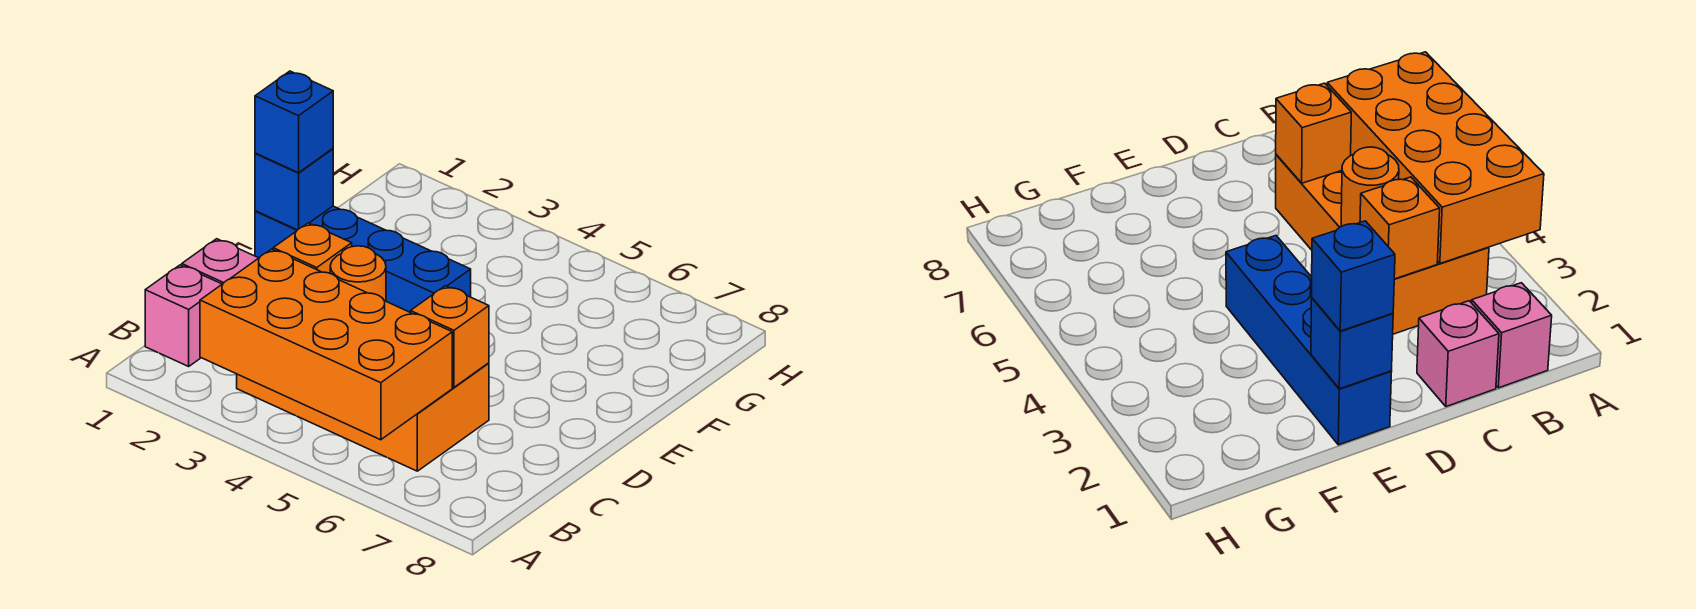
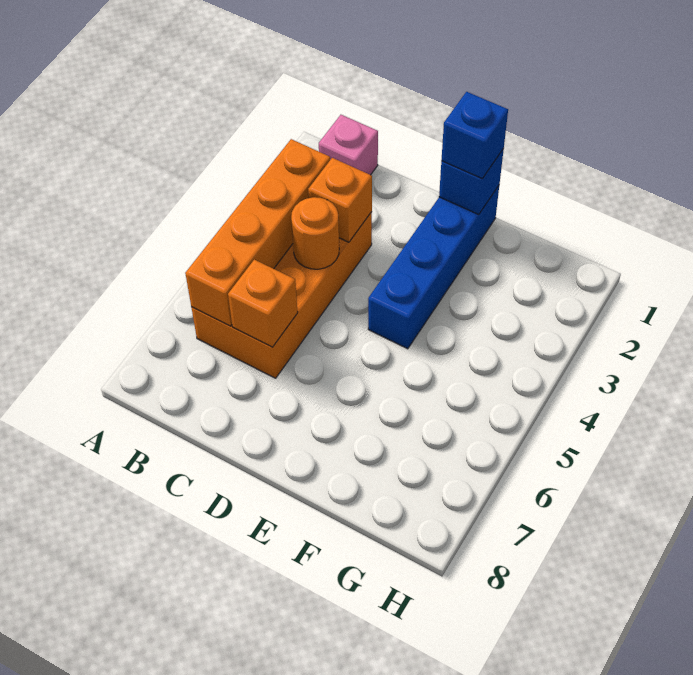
orange 2x4 brick [200,249,452,440] -> orange 1x4 brick [185,139,330,326]
pink 1x1 brick [182,239,258,284] -> none

